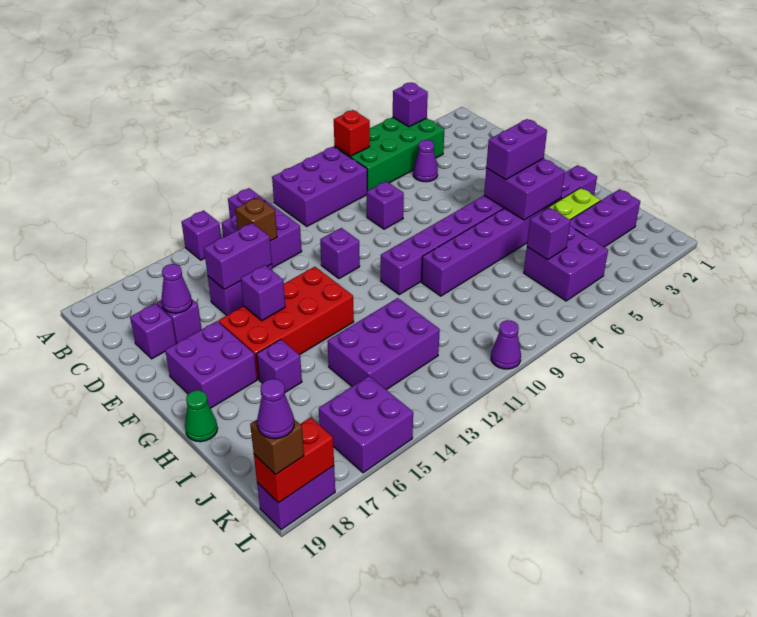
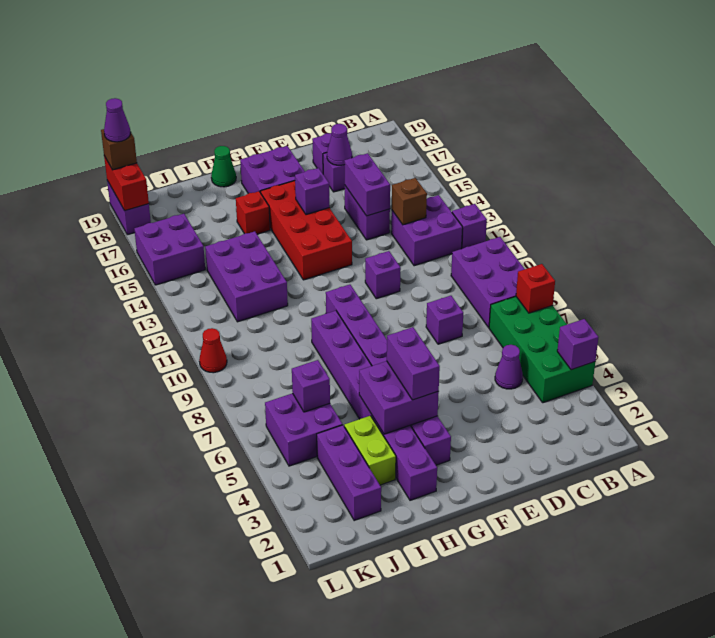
purple 1x1 brick [182,210,221,260] -> none
purple 1x1 brick [257,339,302,392] -> red 1x1 brick [236,191,270,234]
purple 1x1 cone [491,320,521,369] -> red 1x1 cone [199,328,227,373]

